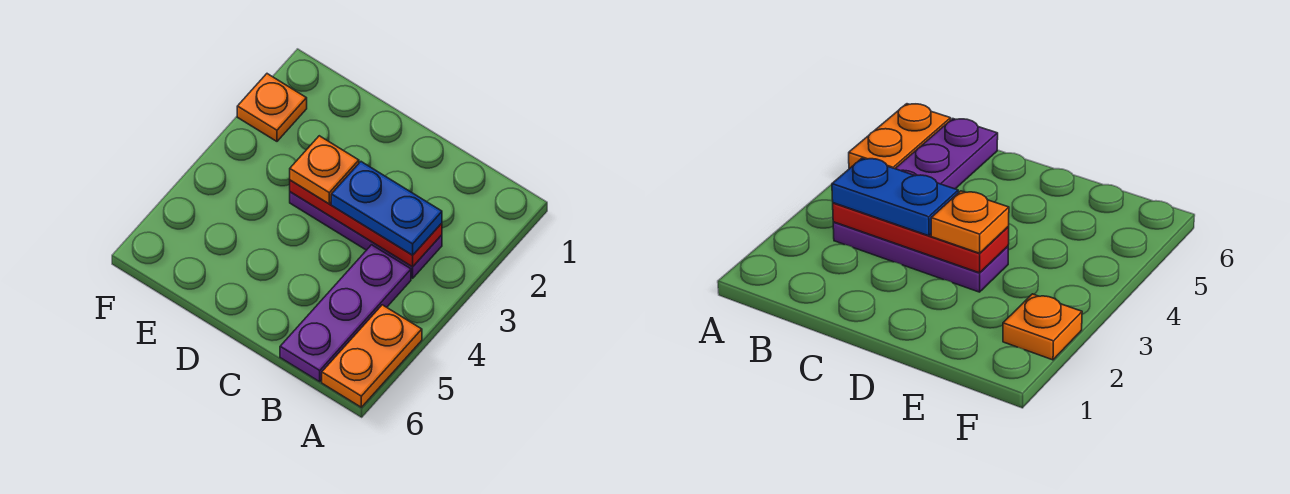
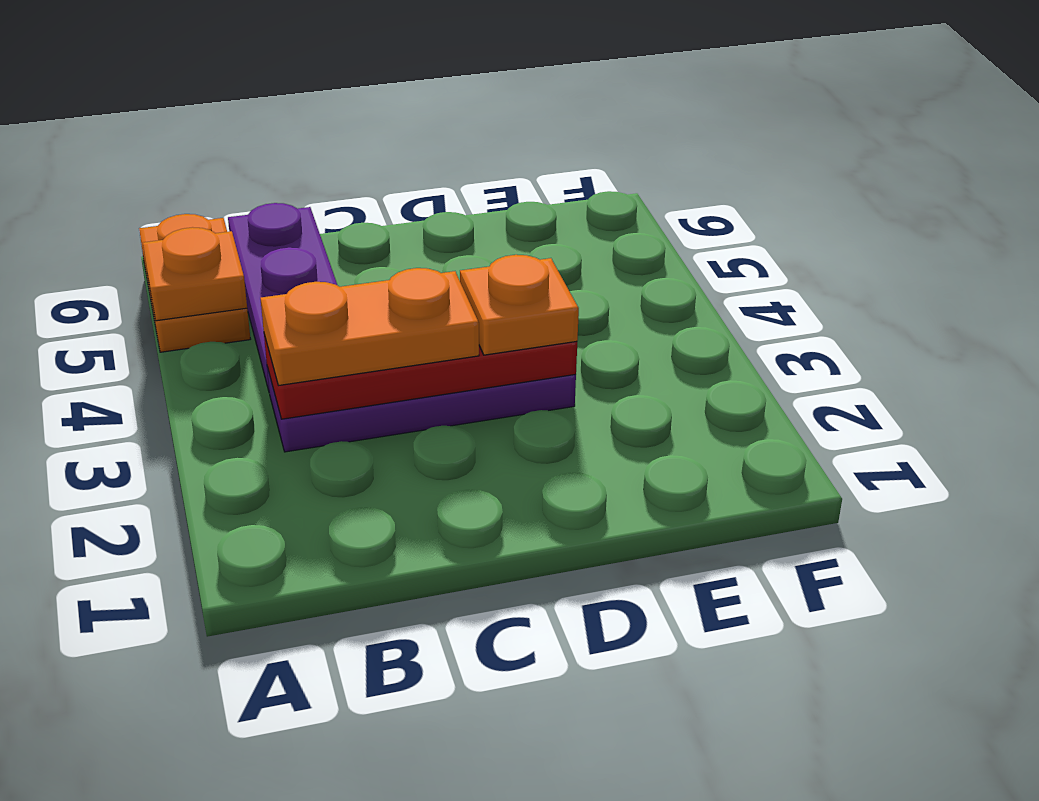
blue 1x2 plate [331,162,442,255] -> orange 1x2 plate [260,268,479,386]
orange 1x1 plate [237,74,307,141] -> orange 1x1 plate moved to [143,227,247,321]

